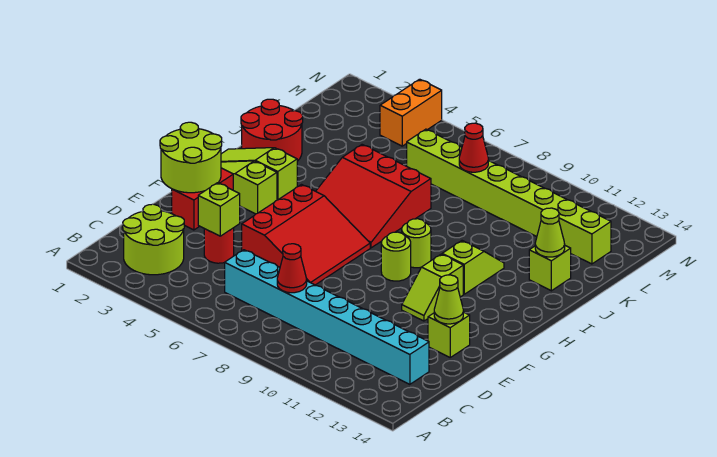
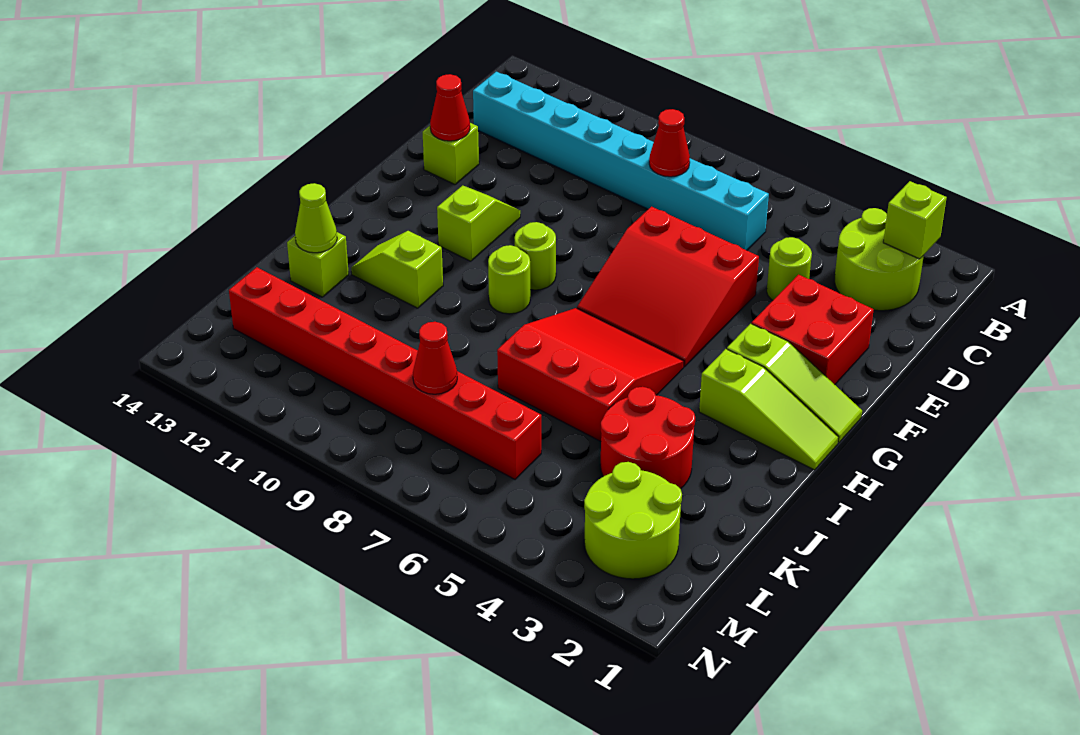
red 1x1 round brick [204,228,234,263] -> lime 1x1 round brick [767,237,812,300]
lime 1x1 brick [198,183,240,236] -> lime 1x1 brick moved to [883,181,947,259]
lime 2x2 round brick [160,122,222,193] -> lime 2x2 round brick moved to [584,462,682,579]
red 1x2 brick [172,168,233,230] -> red 2x2 brick [752,275,874,385]
red 3x3 slope [242,185,370,285] -> red 3x3 slope turned to [577,207,759,367]
lime 1x1 cone [434,275,463,324] -> red 1x1 cone [430,74,470,141]
lime 1x2 slope [442,241,504,294] -> lime 1x2 slope turned to [351,231,443,308]
red 2x2 round brick [241,99,303,161] -> red 2x2 round brick moved to [600,387,695,489]
lime 1x8 brick [407,129,611,264] -> red 1x8 brick [229,267,541,479]
orange 1x2 brick [380,79,442,146] -> none

